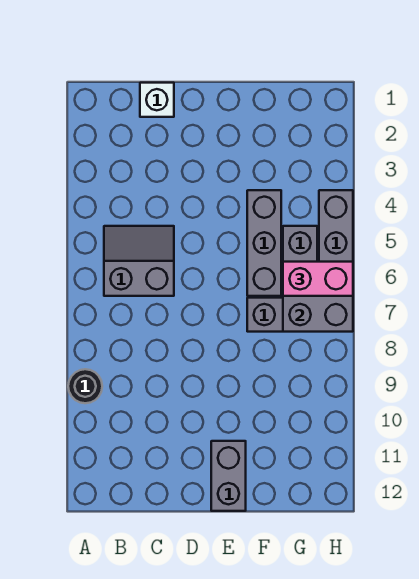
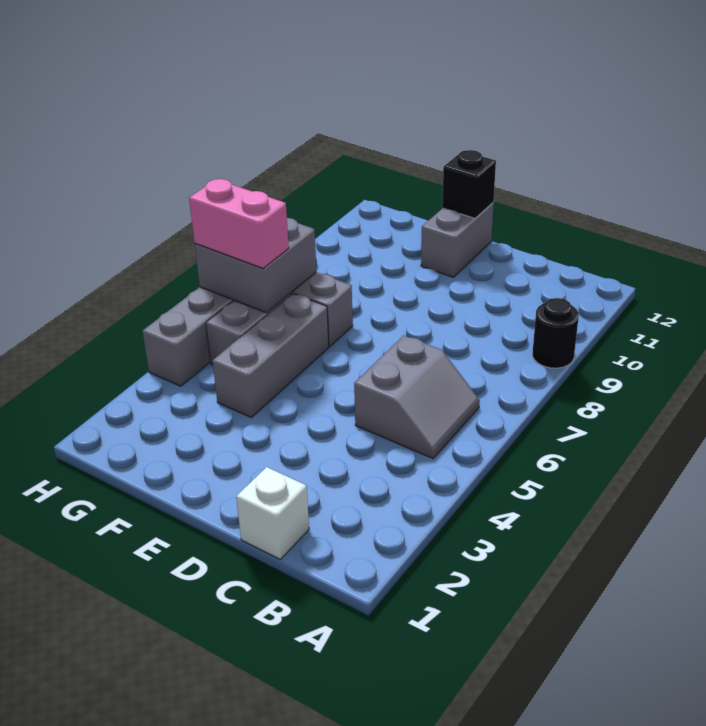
grey 2x2 slope [104,226,174,296] -> grey 2x2 slope turned to [354,335,480,458]
none -> black 1x1 brick [442,150,496,218]

